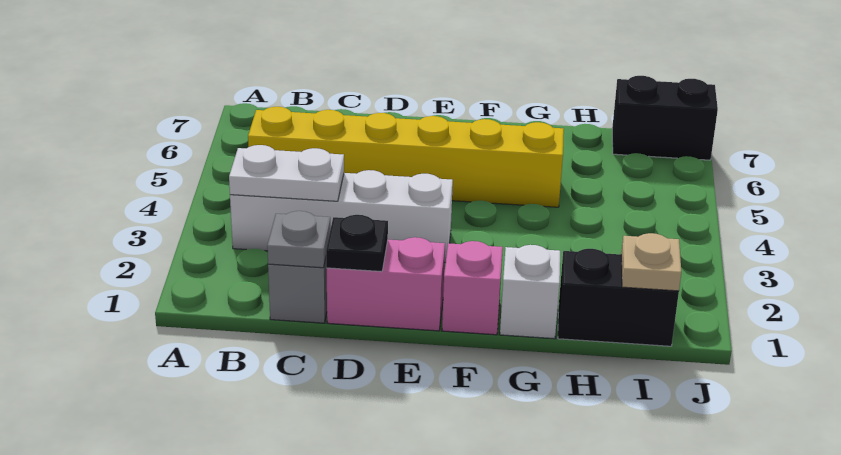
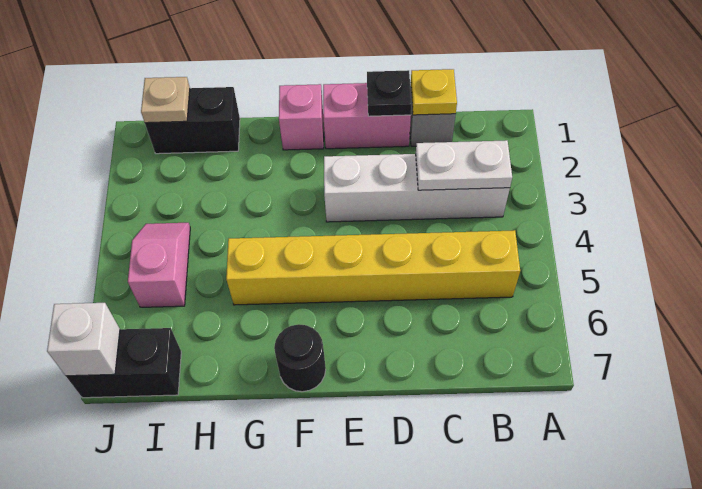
grey 1x1 plate [267,211,331,268] -> yellow 1x1 plate [411,69,457,115]
none -> black 1x1 round brick [274,324,326,392]
white 1x1 brick [500,245,560,339] -> white 1x1 brick moved to [47,303,120,376]
none -> pink 1x2 slope [128,223,190,307]

